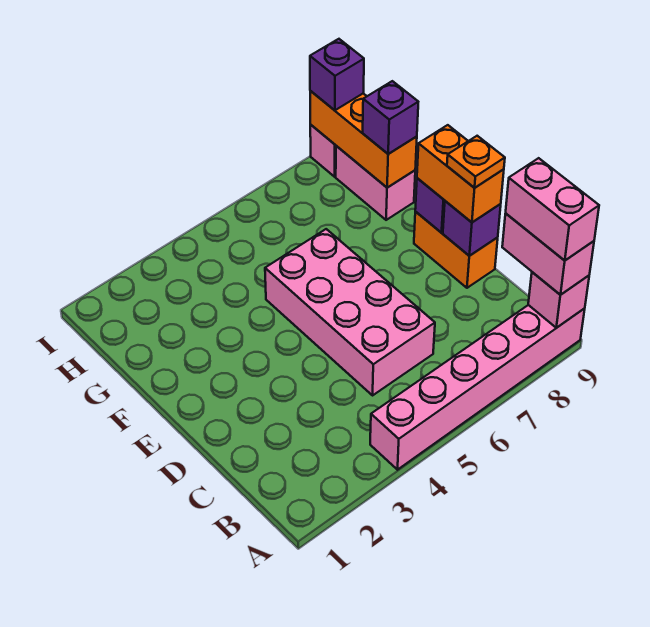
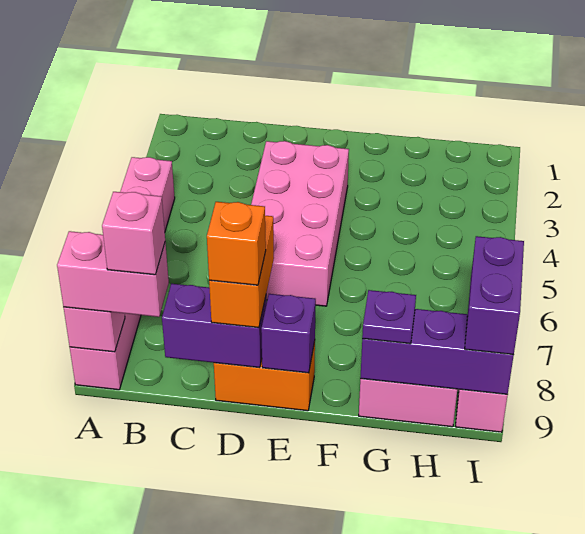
pink 1x2 brick [506,158,599,260] -> pink 1x1 brick [102,192,165,275]
pink 2x4 brick [265,229,435,395] -> pink 2x4 brick turned to [251,141,349,306]
purple 1x1 brick [443,201,501,256] -> purple 1x2 brick [162,284,267,368]
orange 1x2 brick [417,125,504,222] -> orange 1x2 brick turned to [209,216,274,328]
orange 1x1 plate [447,136,505,188] -> orange 1x1 brick [207,202,266,285]
orange 1x3 brick [310,91,417,188] -> purple 1x3 brick [360,309,514,394]
purple 1x1 brick [363,81,418,154] -> purple 1x1 plate [362,290,416,344]
purple 1x1 brick [310,39,364,110] -> purple 1x2 brick [465,236,524,355]

